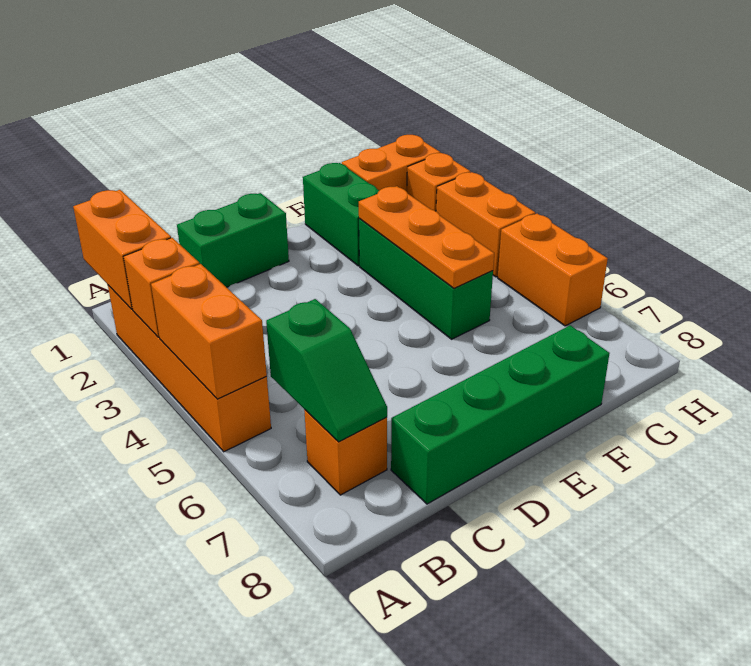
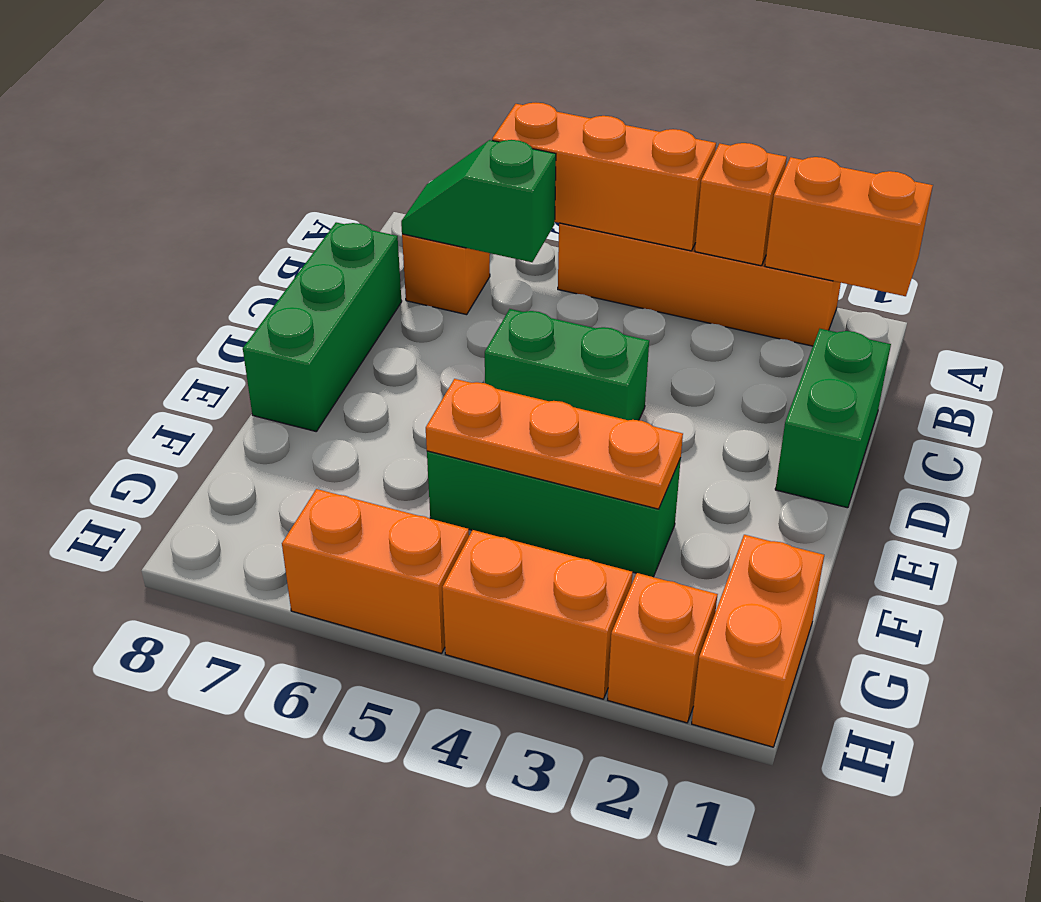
orange 1x2 brick [151,264,267,399] -> orange 1x3 brick [492,103,716,251]
green 1x4 brick [391,325,610,504] -> green 1x3 brick [243,222,402,431]
green 1x2 brick [303,163,379,266] -> green 1x2 brick moved to [485,309,649,420]

